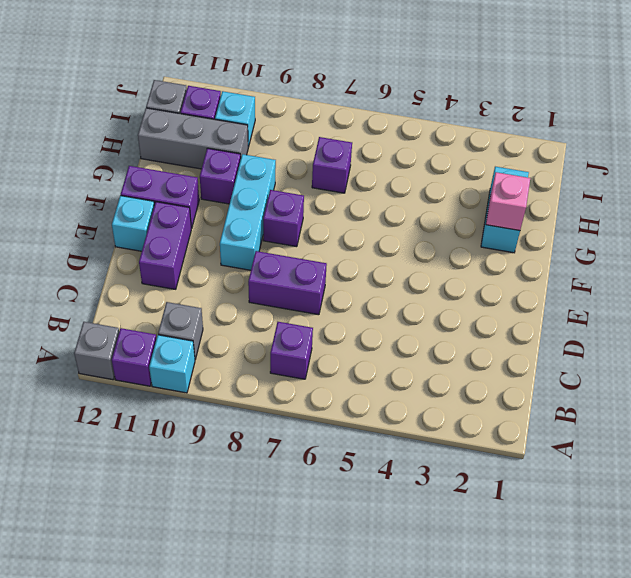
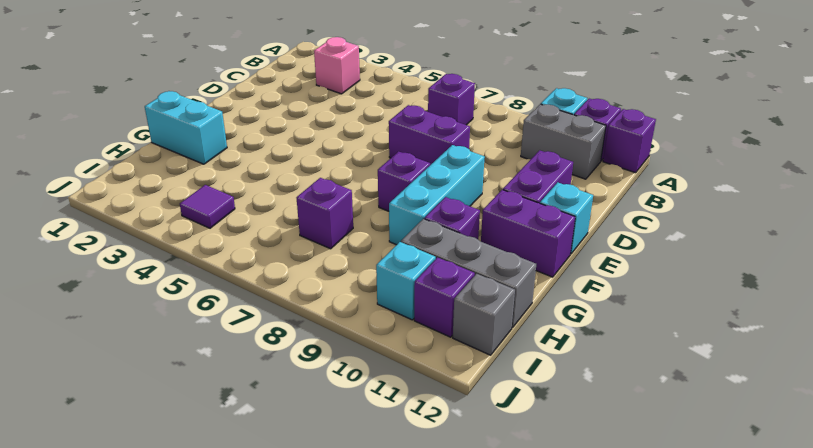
grey 1x1 brick [74,322,119,380] -> purple 1x1 brick [603,109,656,173]
grey 1x1 brick [158,302,203,359] -> grey 1x2 brick [521,104,606,179]
cyan 1x2 brick [481,167,529,253] -> cyan 1x2 brick turned to [145,91,227,164]
pink 1x1 brick [486,172,530,231] -> pink 1x1 brick moved to [314,37,360,94]
none -> purple 1x1 tile [180,185,235,228]

